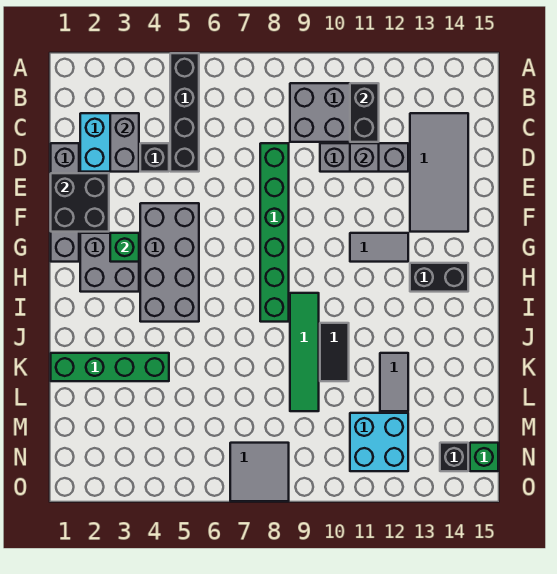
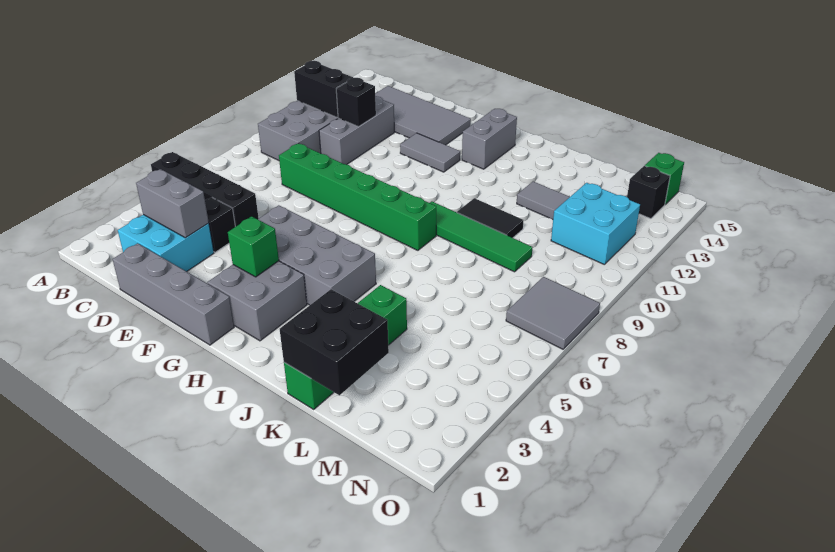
grey 1x1 brick [350,143,379,172] -> black 1x1 brick [336,78,376,127]
black 2x2 brick [51,173,109,232] -> black 2x2 brick moved to [280,289,389,395]
grey 1x2 tile [350,233,408,262] -> grey 1x2 tile turned to [400,133,460,172]
black 1x2 brick [410,263,468,292] -> grey 1x2 brick [462,109,517,169]

